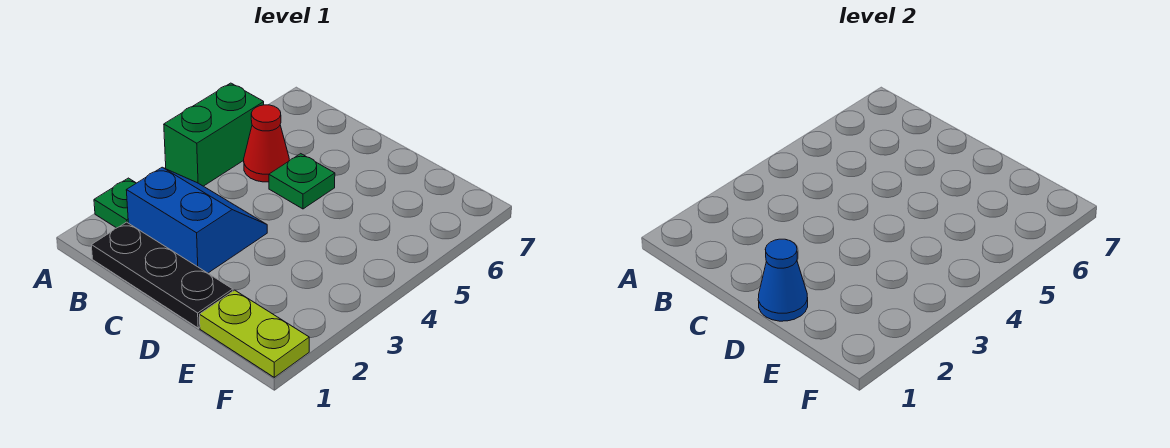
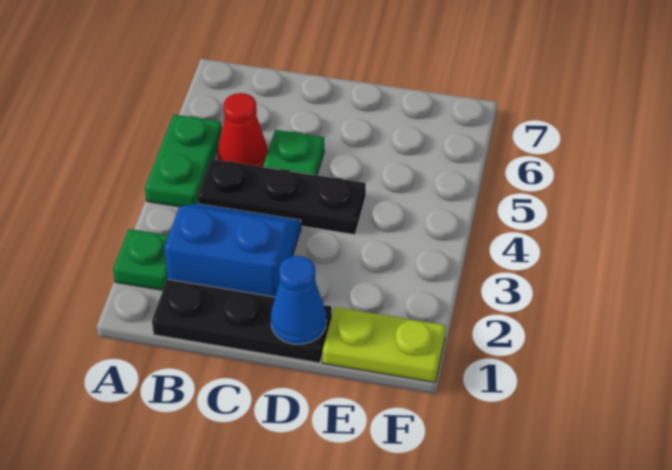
green 1x2 brick [164,83,264,186] -> green 1x2 plate [145,114,222,207]
none -> black 1x3 plate [197,159,366,235]

